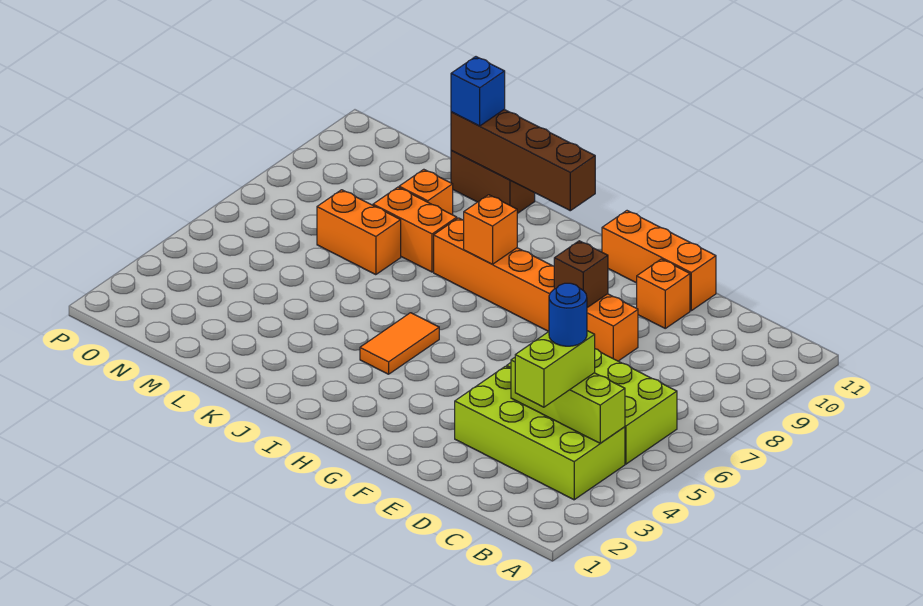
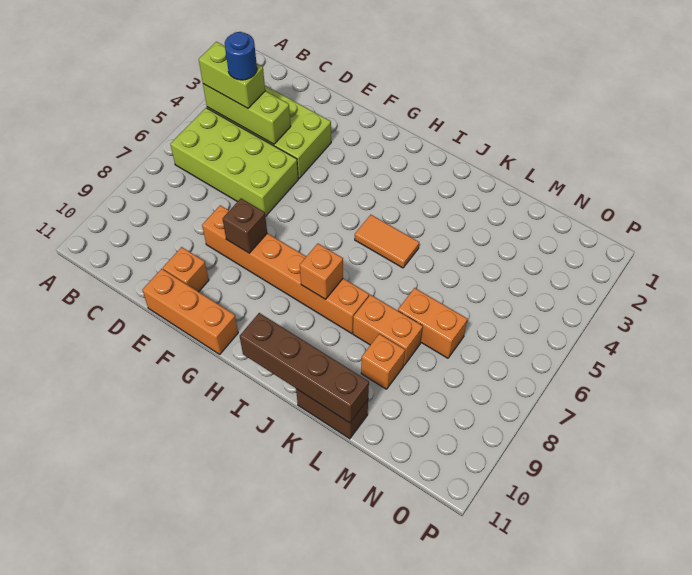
lime 1x2 brick [515,331,595,407] -> lime 1x2 brick turned to [199,42,265,108]
orange 1x2 tile [360,313,439,374] -> orange 1x2 tile turned to [355,215,419,268]
blue 1x1 brick [451,57,505,126] -> none

